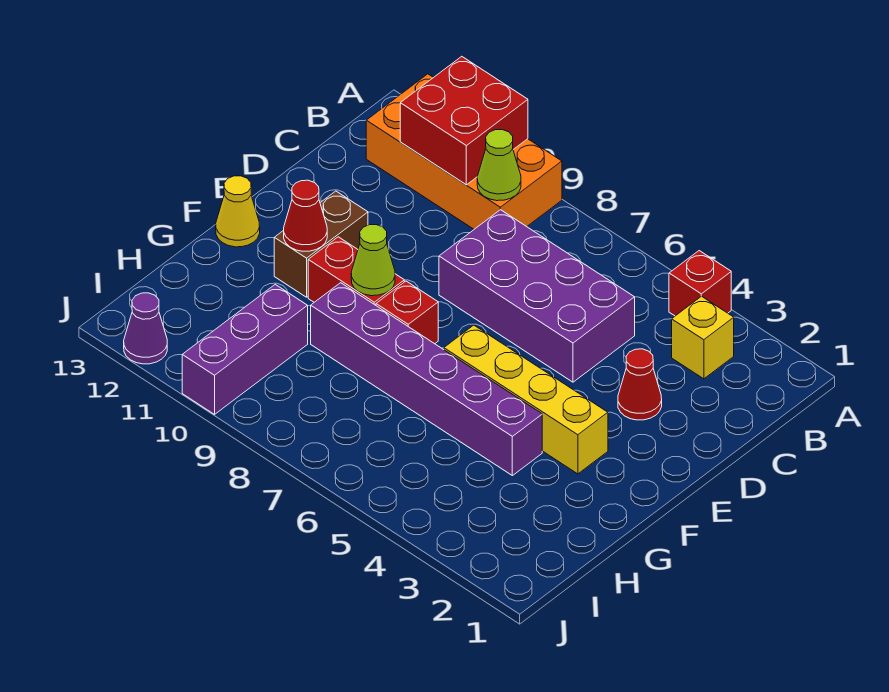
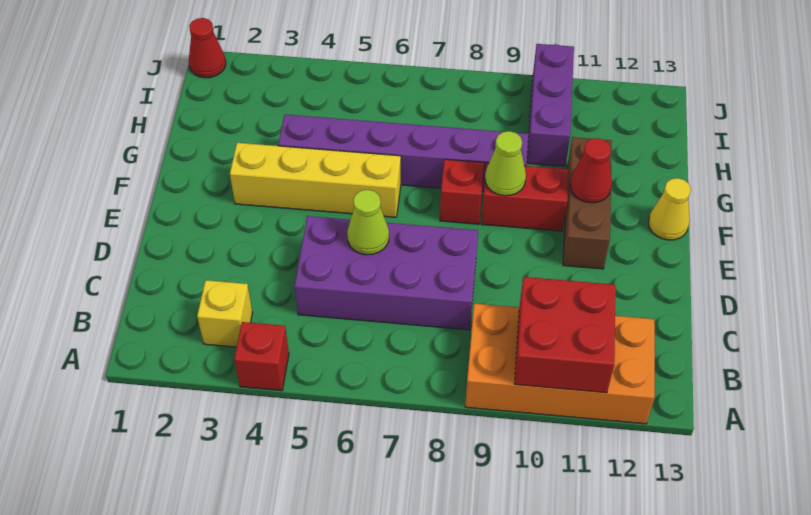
lime 1x1 cone [477,130,521,201] -> lime 1x1 cone moved to [347,190,389,255]
red 1x1 cone [618,349,662,420] -> red 1x1 cone moved to [189,18,226,78]
brown 1x2 brick [274,191,368,297] -> brown 1x3 brick [563,137,612,269]
purple 1x1 cone [124,293,167,364] -> none

